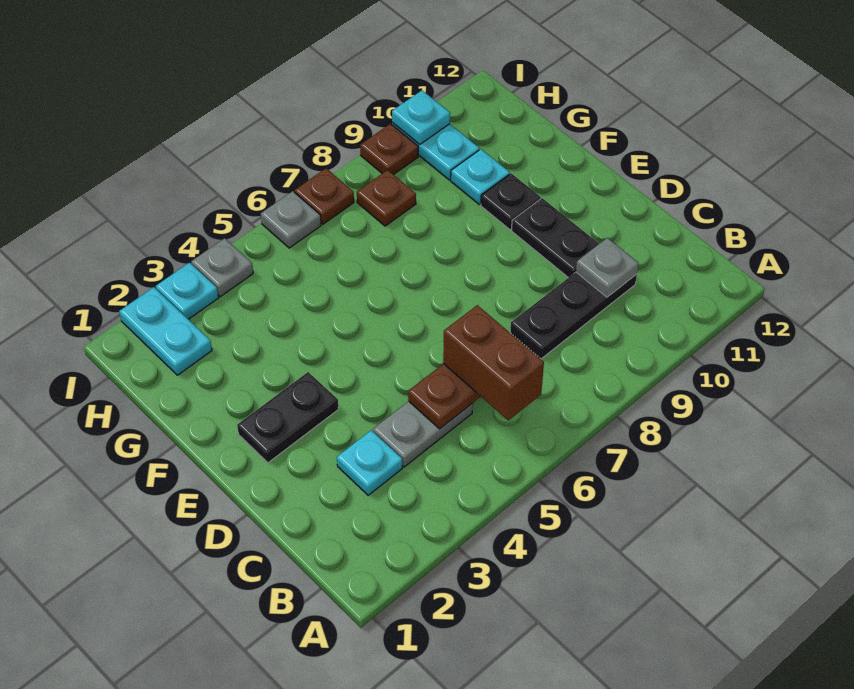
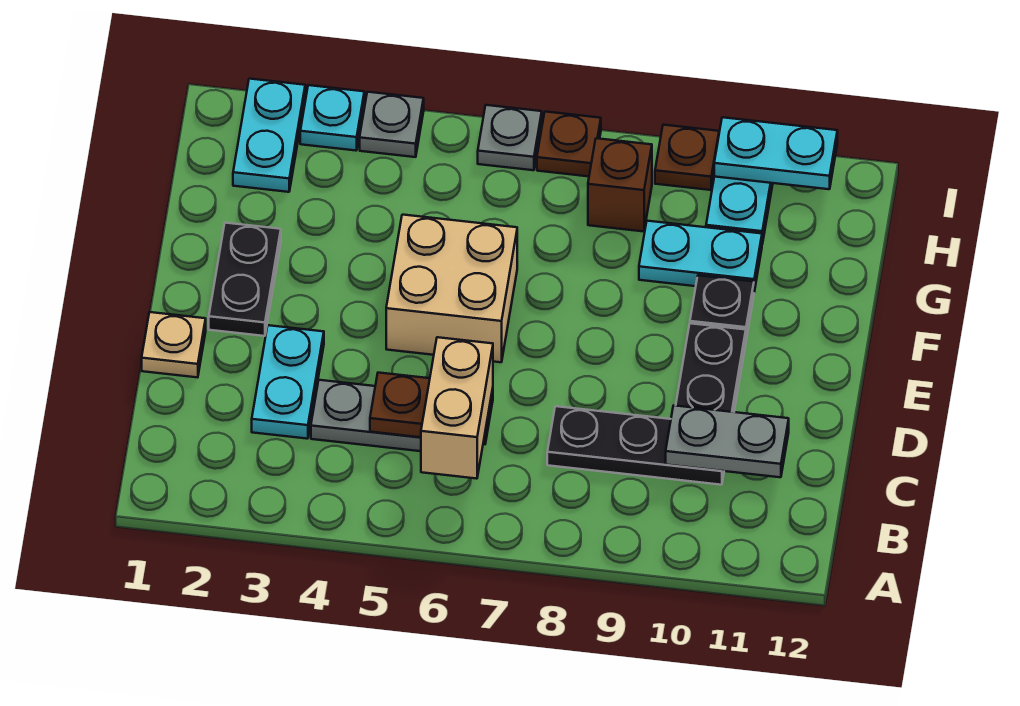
brown 1x2 brick [443,305,544,420] -> tan 1x2 brick [421,337,493,479]
cyan 1x1 plate [337,430,402,495] -> cyan 1x2 plate [252,325,324,439]
grey 1x1 plate [576,238,639,297] -> grey 1x2 plate [666,406,789,477]
none -> tan 1x1 plate [142,312,206,377]
black 1x2 plate [237,372,339,463] -> black 1x2 plate turned to [209,223,281,336]
none -> tan 2x2 brick [386,215,517,362]
cyan 1x1 plate [451,149,510,204] -> cyan 1x2 plate [639,221,762,292]
brown 1x1 plate [357,170,416,226] -> brown 1x1 brick [588,138,652,232]
cyan 1x1 plate [392,90,450,144] -> cyan 1x2 plate [714,117,837,189]

